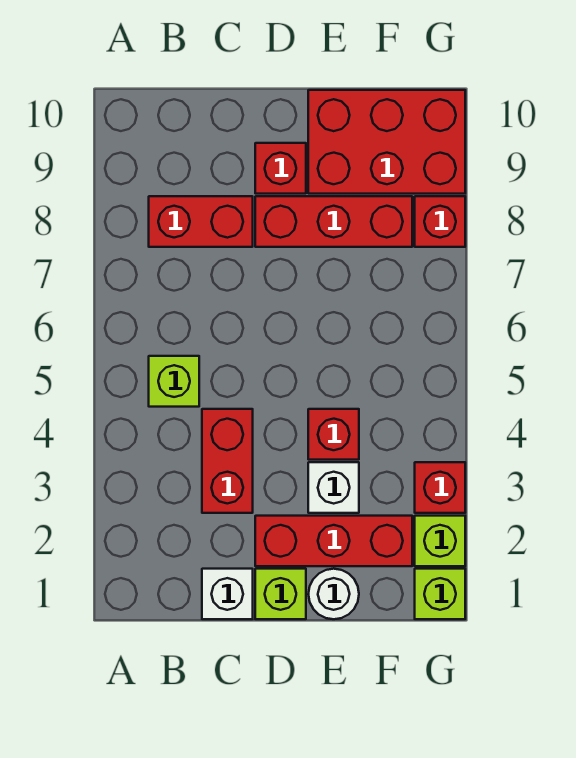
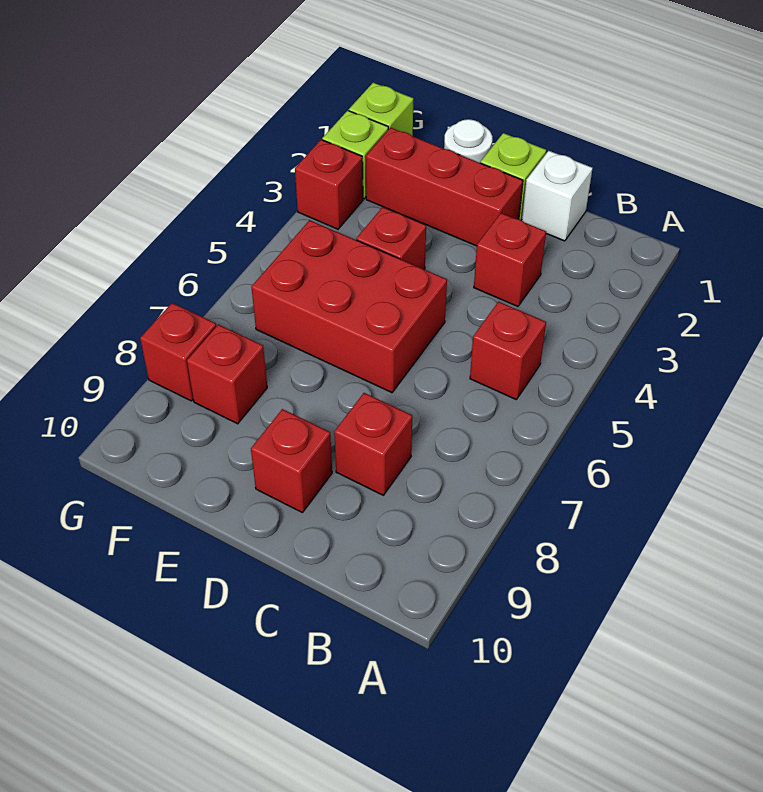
lime 1x1 brick [149,356,199,407] -> red 1x1 brick [470,302,546,399]
red 1x2 brick [149,196,253,247] -> red 1x1 brick [334,393,412,495]
red 1x2 brick [202,409,253,513] -> red 1x1 brick [474,213,546,307]
red 1x3 brick [255,196,412,247] -> red 1x1 brick [187,325,267,424]
white 1x1 brick [308,462,359,513] -> none
red 2x3 brick [308,90,465,194] -> red 2x3 brick moved to [251,220,447,393]

